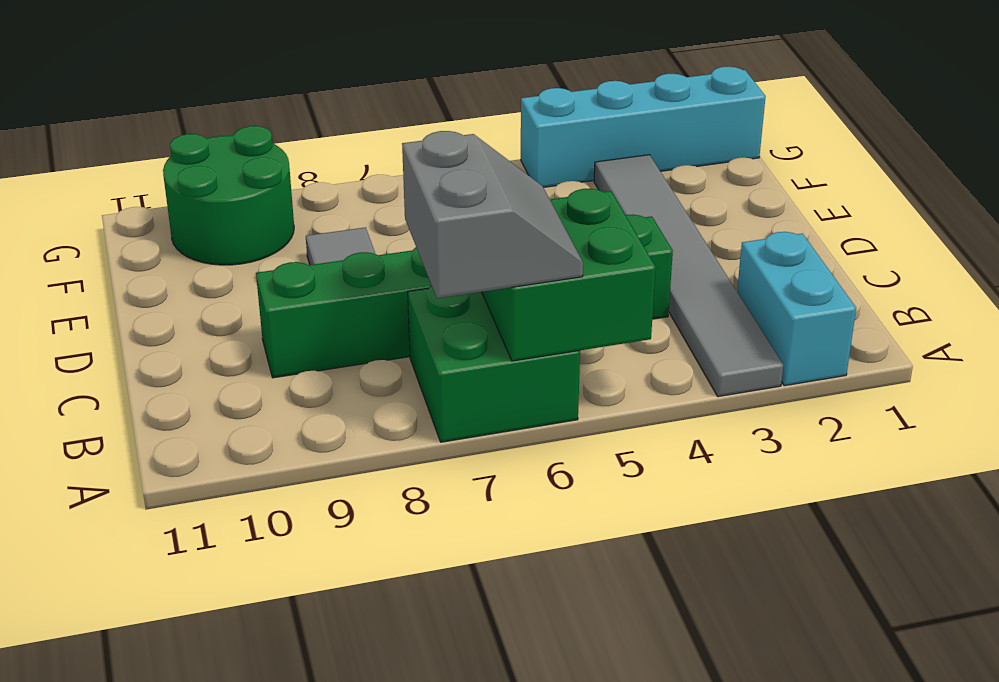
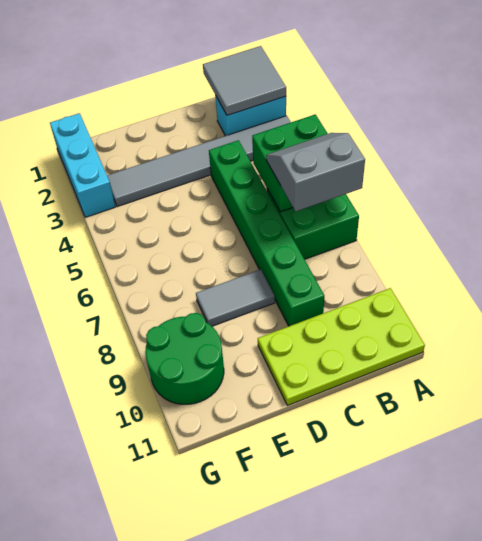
none -> grey 2x2 tile [203,46,286,115]
none -> lime 2x4 plate [258,288,425,406]
cyan 1x4 brick [521,66,766,187] -> cyan 1x3 brick [50,113,115,217]

